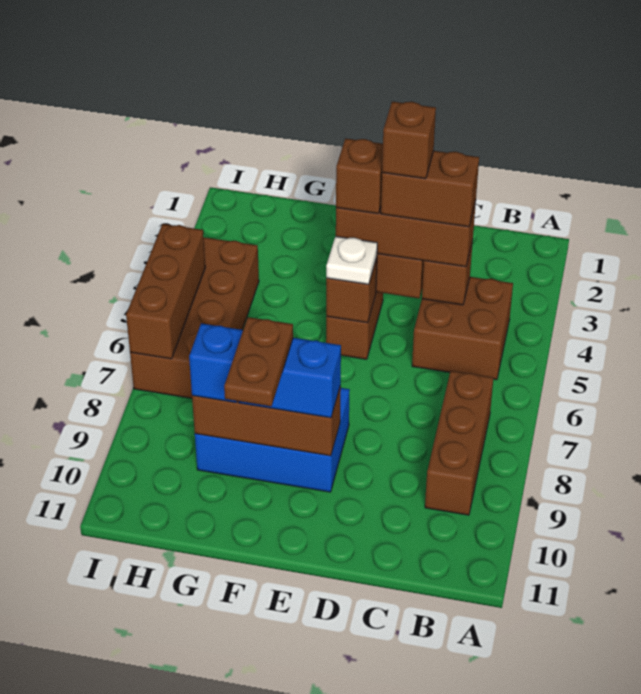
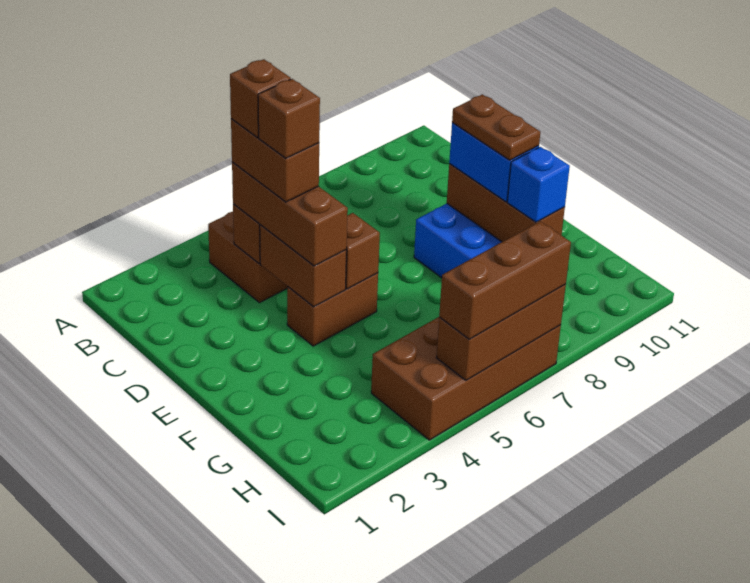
brown 1x3 brick [425,371,493,515] -> brown 1x3 brick moved to [439,221,571,339]
brown 1x1 brick [336,138,383,214] -> brown 1x1 brick moved to [230,59,291,138]
white 1x1 plate [326,236,377,284] -> none
brown 1x2 plate [224,317,293,406] -> brown 1x2 plate turned to [452,94,540,160]

